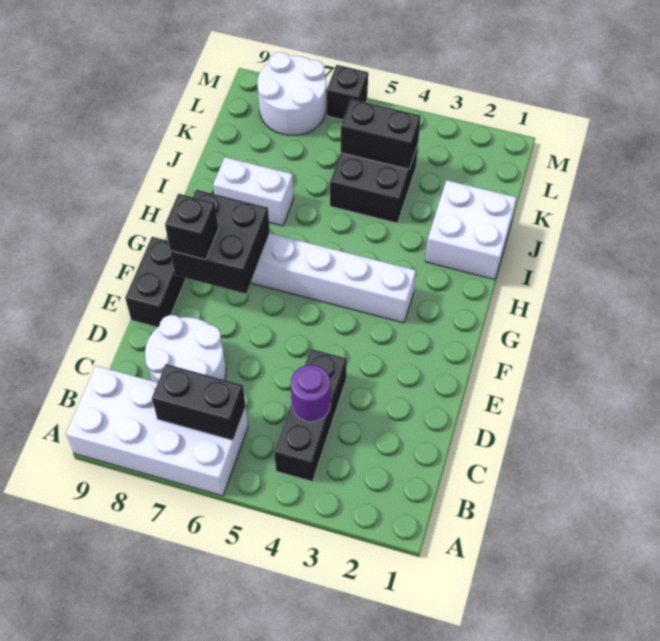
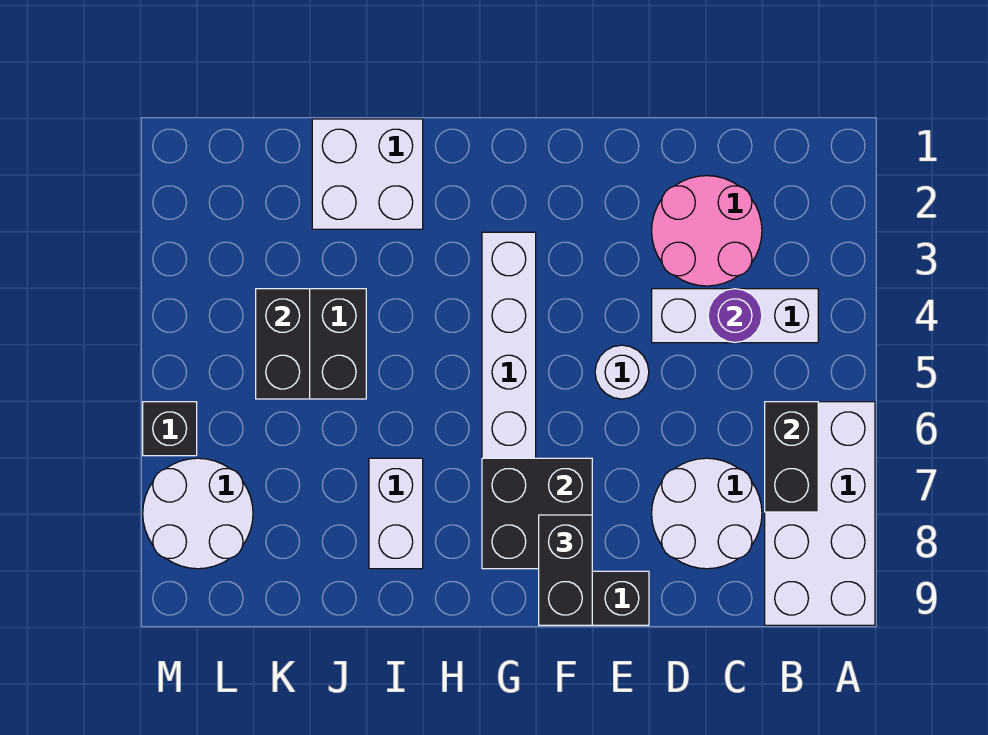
black 1x3 brick [274,349,347,481] -> white 1x3 brick [652,289,818,343]
none -> pink 2x2 round brick [652,176,762,286]
none -> white 1x1 round brick [595,345,649,399]
black 1x1 brick [165,194,218,260] -> black 1x2 brick [539,515,592,625]

